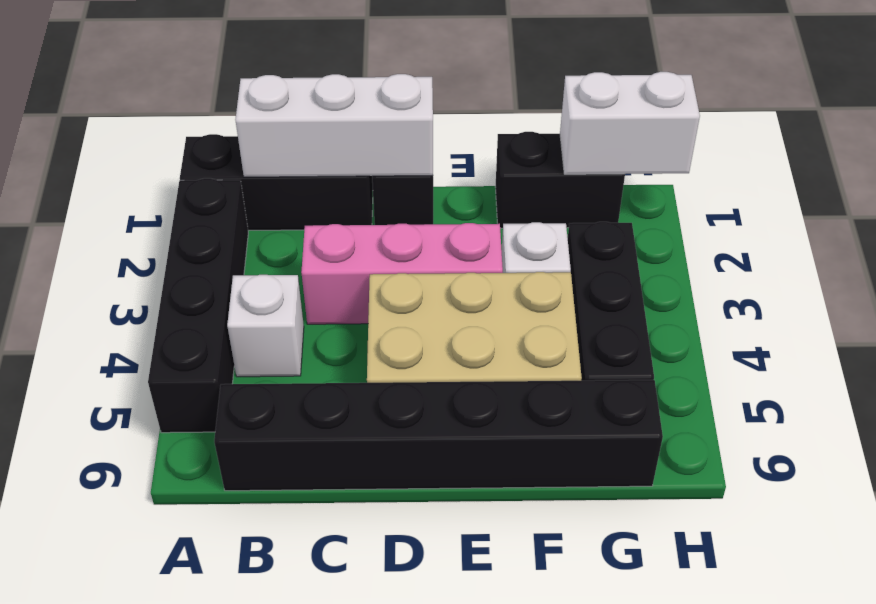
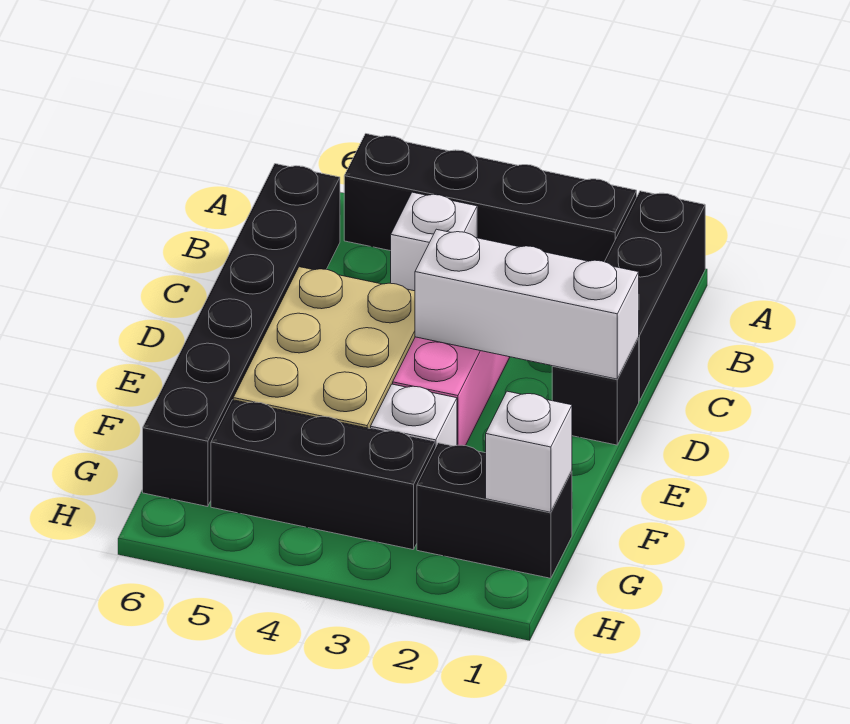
white 1x3 brick [235,74,433,177] -> white 1x3 brick turned to [415,229,639,379]
black 1x2 brick [495,132,625,228] -> black 1x2 brick turned to [417,443,572,578]
white 1x2 brick [560,72,700,174] -> white 1x1 brick [486,391,572,512]

